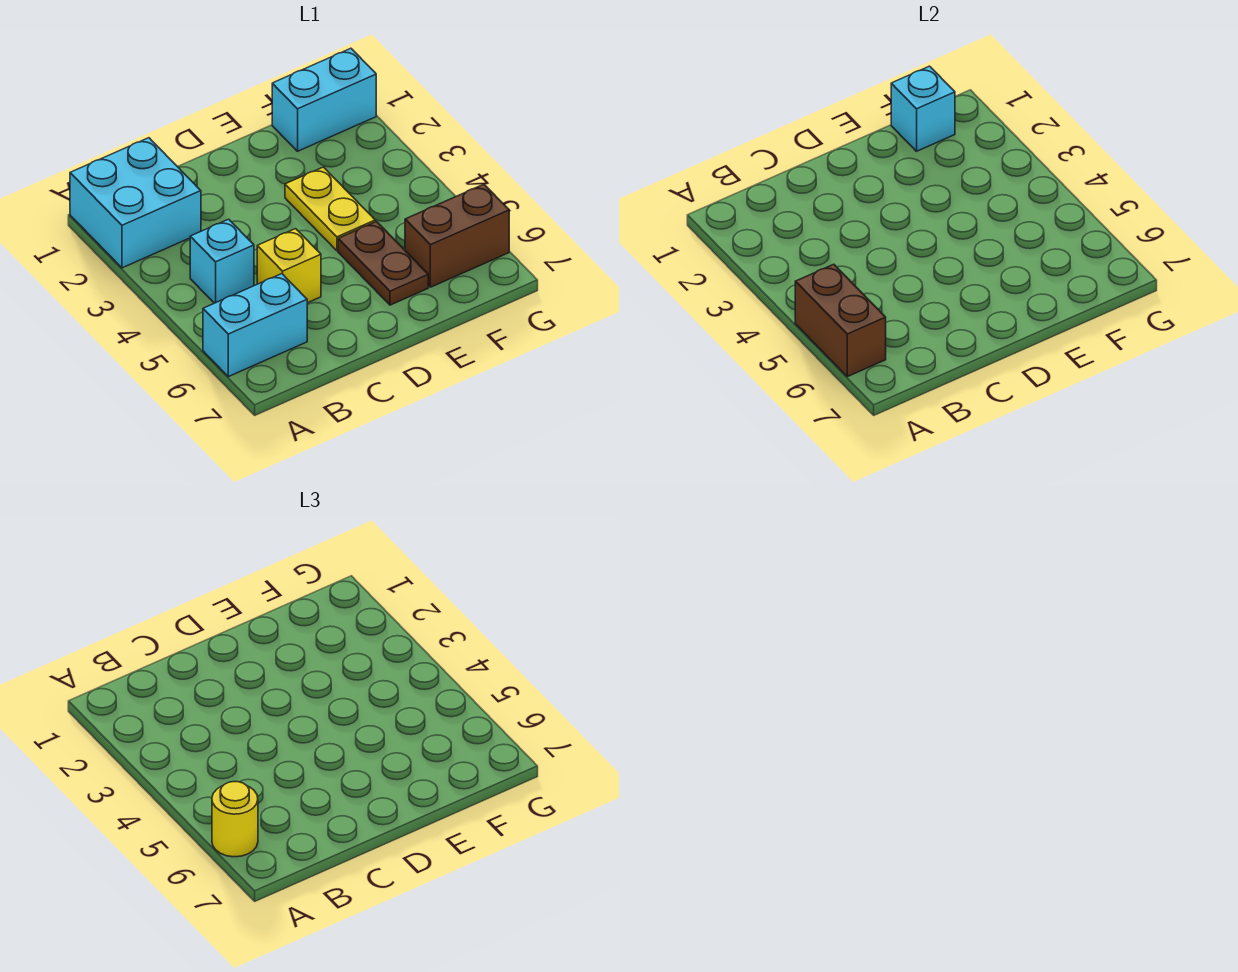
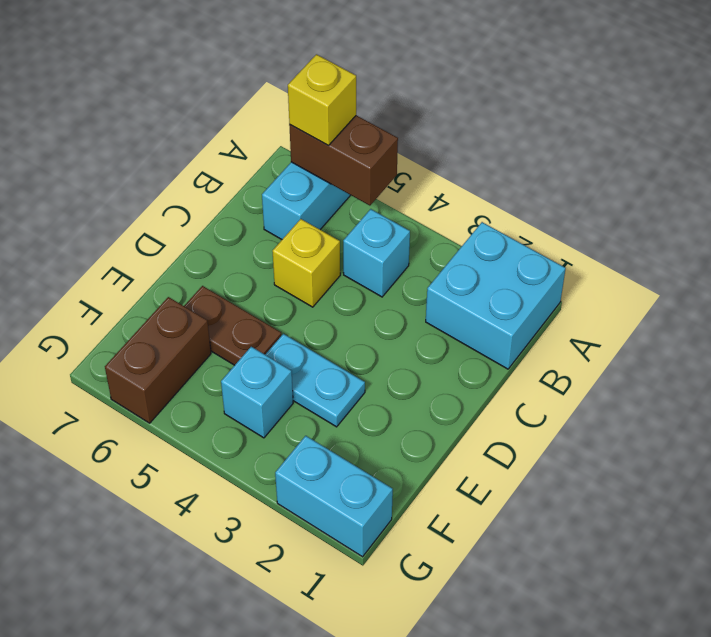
yellow 1x1 round brick [212,782,258,857] -> yellow 1x1 brick [288,54,356,145]
yellow 1x2 plate [285,167,375,251] -> cyan 1x2 plate [265,334,365,427]
cyan 1x2 brick [272,48,376,151] -> cyan 1x2 brick turned to [275,436,393,557]
cyan 1x1 brick [891,66,955,151] -> cyan 1x1 brick moved to [221,347,293,438]

